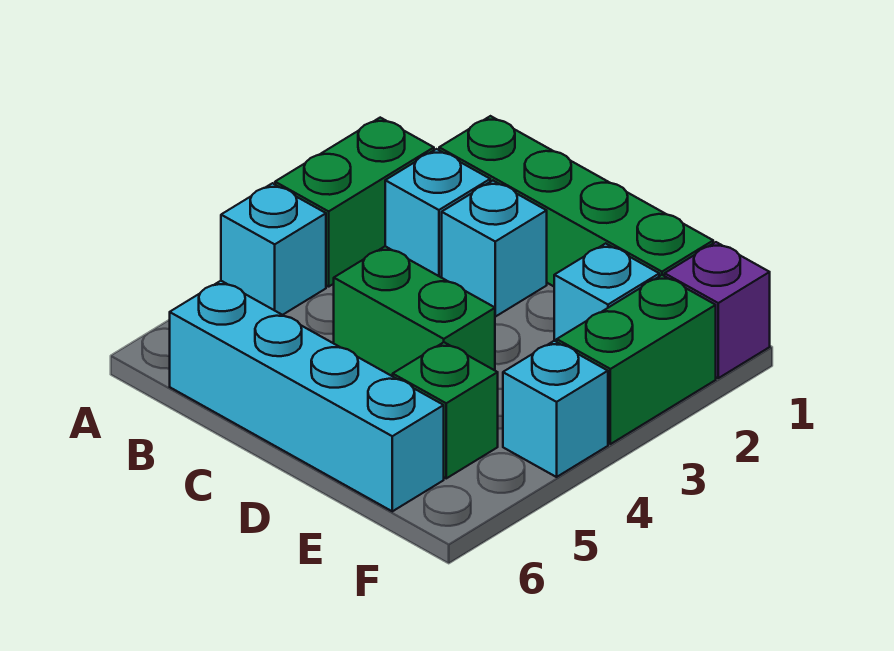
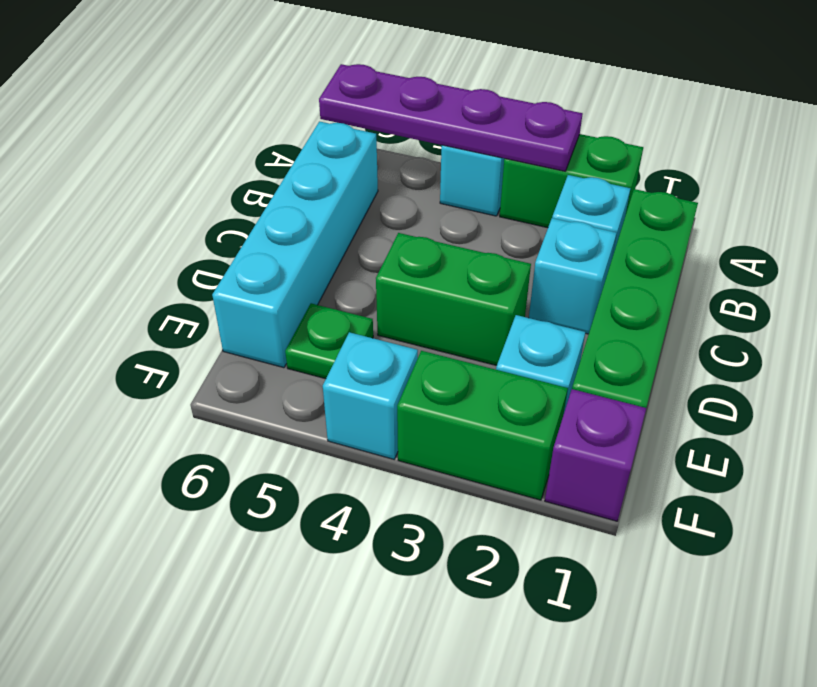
none -> purple 1x4 plate [319,64,583,171]
green 1x2 brick [334,246,495,376] -> green 1x2 brick turned to [376,233,531,365]
green 1x1 brick [393,342,498,478] -> green 1x1 plate [285,303,373,379]

